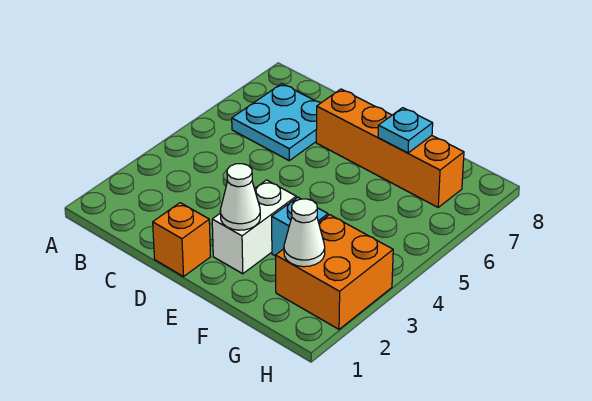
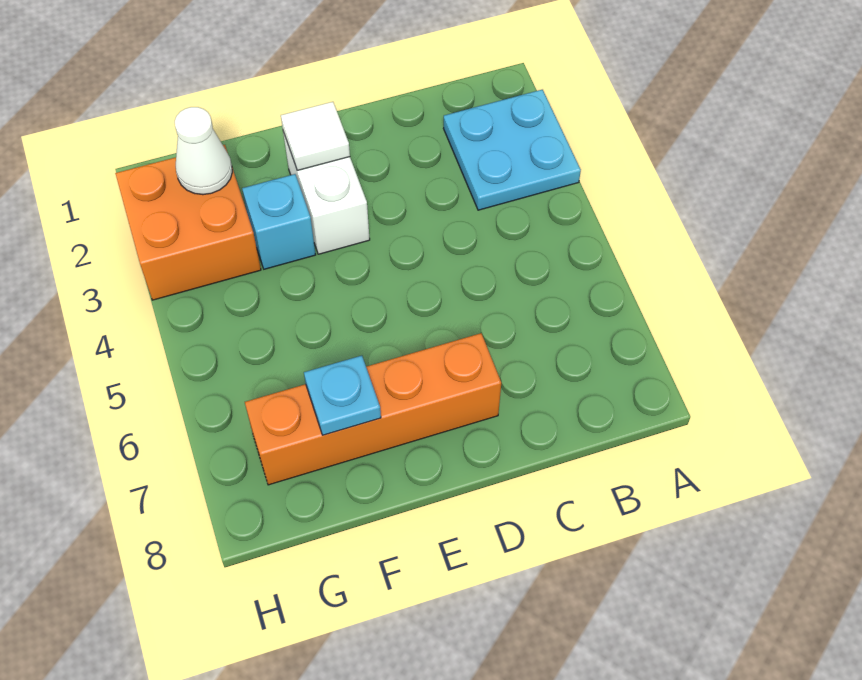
cyan 2x2 plate [232,84,321,160] -> cyan 2x2 plate moved to [444,90,581,210]
orange 1x1 brick [153,203,211,277] -> none
white 1x1 cone [220,164,260,230] -> white 1x1 tile [281,102,350,171]

